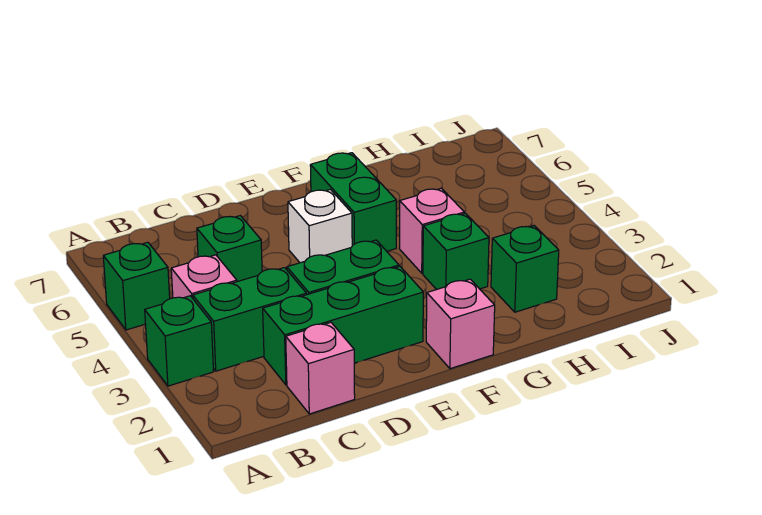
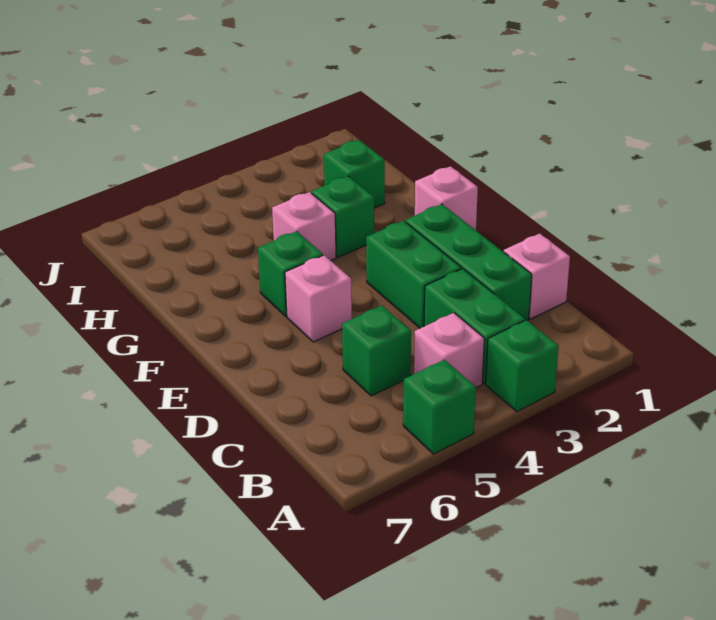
white 1x1 brick [288,189,352,263] -> pink 1x1 brick [285,255,352,342]
green 1x2 brick [310,153,396,251] -> green 1x1 brick [258,231,323,316]

